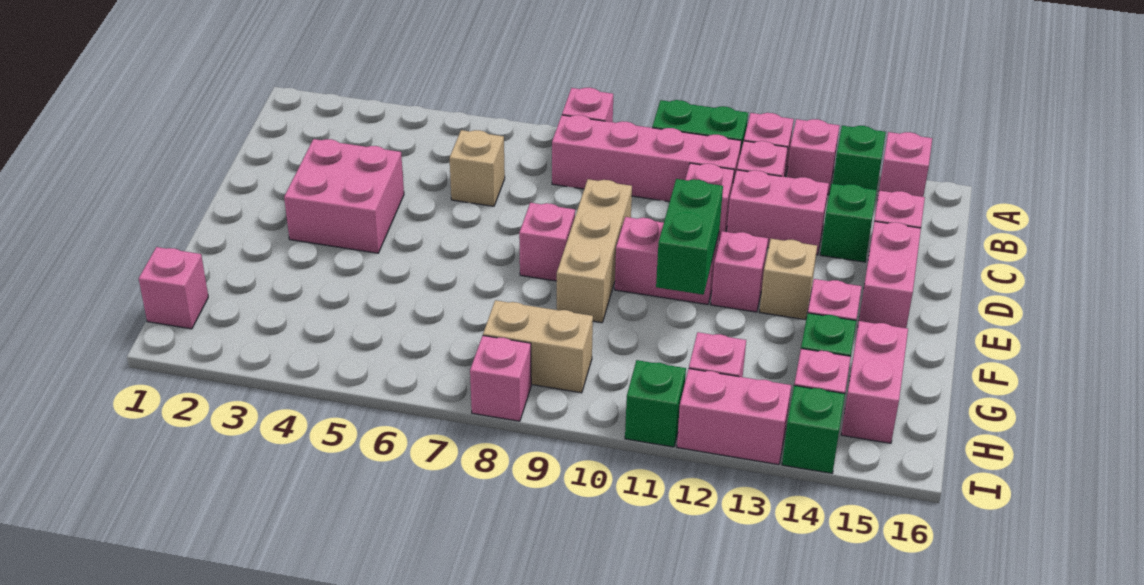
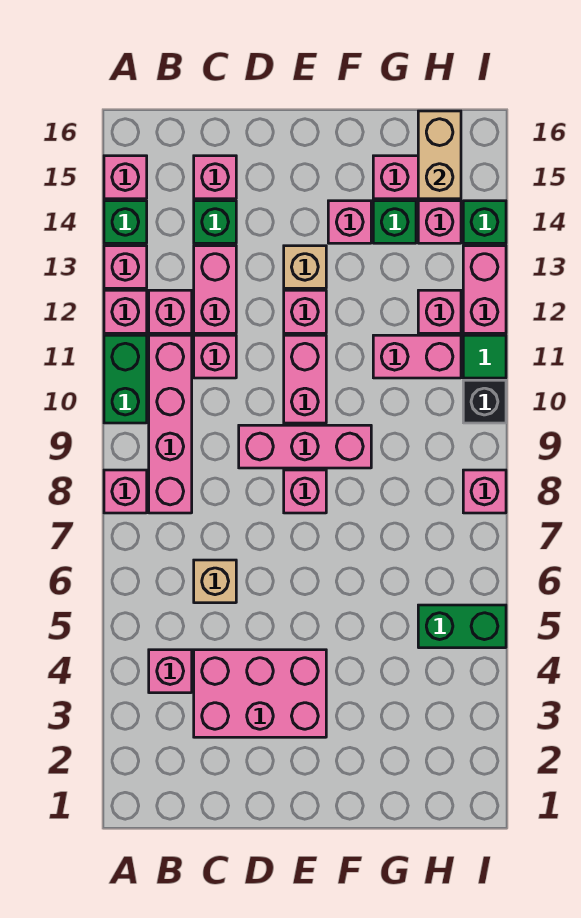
pink 2x2 brick [284,139,404,253] -> pink 2x3 brick [194,650,326,737]
tan 1x3 brick [557,179,632,323] -> pink 1x3 brick [239,425,371,468]
pink 1x2 brick [859,221,921,328] -> pink 1x2 brick moved to [373,335,461,378]
green 1x2 brick [656,179,723,295] -> green 1x2 brick moved to [418,605,506,648]
pink 1x1 brick [139,247,208,329] -> pink 1x1 brick moved to [149,650,192,693]
tan 1x2 brick [483,300,593,393] -> tan 1x2 brick moved to [418,111,461,199]
none -> black 1x1 brick [463,380,506,423]
green 1x1 brick [625,360,686,447] -> green 1x1 tile [463,335,506,378]

